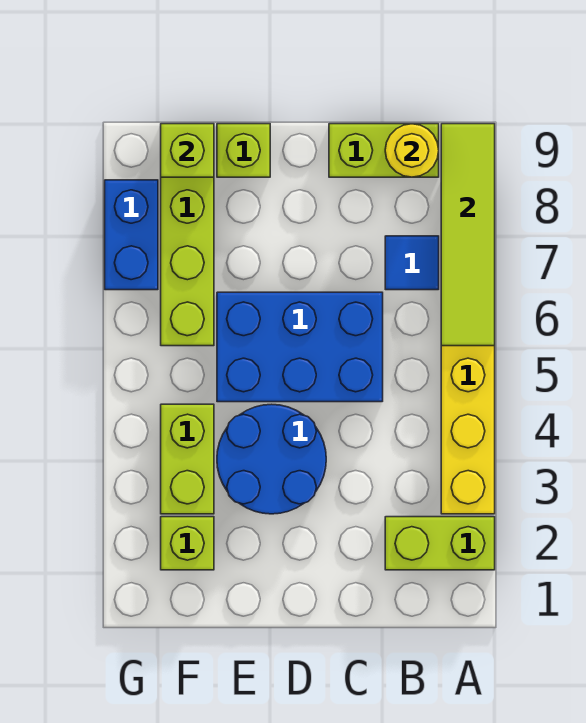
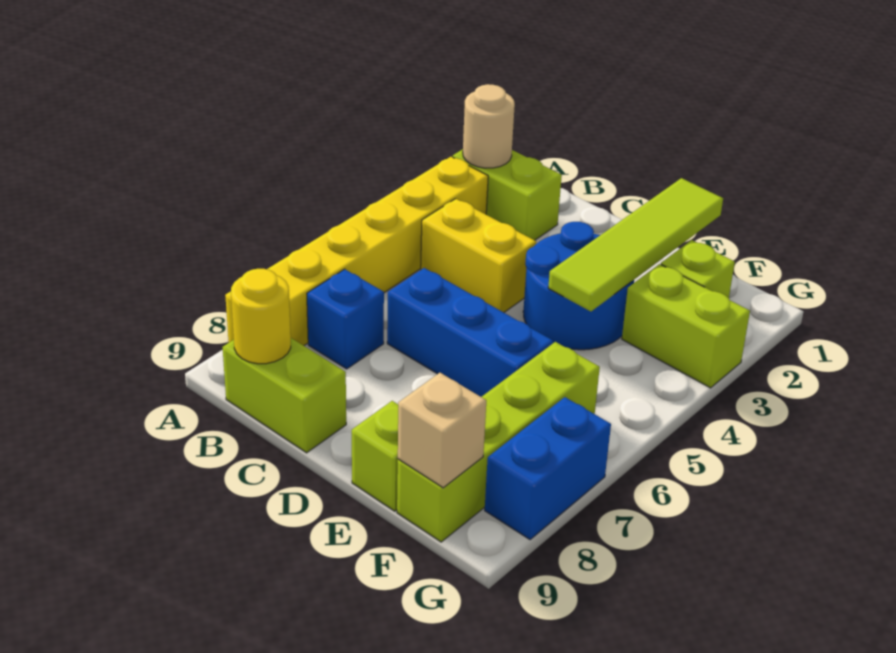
none -> tan 1x1 round brick [463,84,515,168]
lime 1x4 tile [441,124,495,346] -> lime 1x4 tile moved to [548,178,723,311]
none -> yellow 1x2 brick [421,199,536,312]
blue 1x1 tile [385,236,439,290] -> blue 1x1 brick [307,269,384,369]
blue 2x3 brick [217,292,383,402] -> blue 1x3 brick [387,268,553,397]
lime 1x2 brick [161,404,214,514] -> lime 1x2 brick turned to [622,264,750,388]
lime 1x1 brick [161,124,214,177] -> tan 1x1 brick [398,373,486,488]

